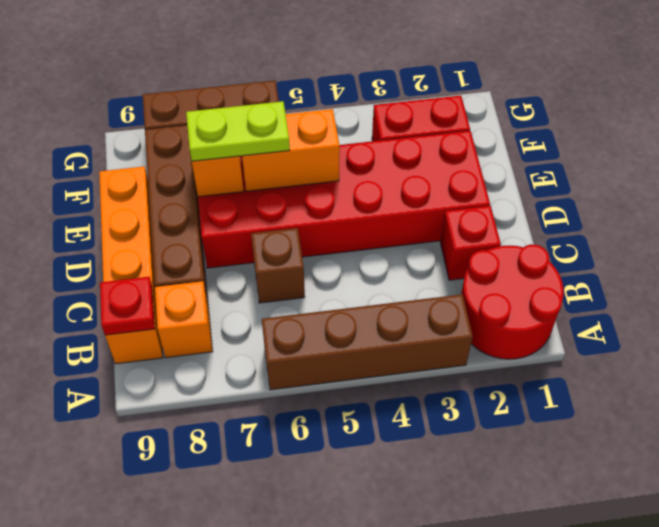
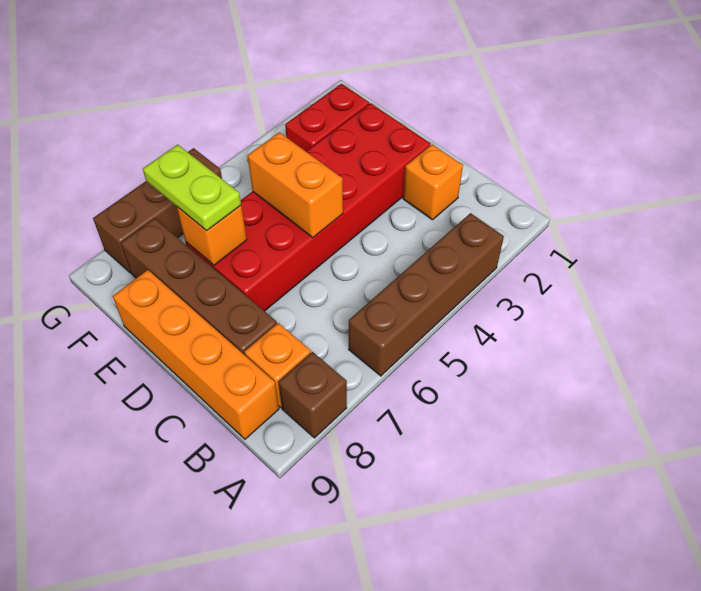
red 2x2 round brick [461,244,564,359] -> none
red 1x1 plate [100,277,155,335] -> none
red 1x1 brick [440,206,501,280] -> orange 1x1 brick [403,144,463,220]
brown 1x1 brick [251,228,305,303] -> brown 1x1 brick moved to [278,352,347,438]
orange 1x2 brick [242,109,340,191] -> orange 1x2 brick turned to [248,132,343,238]
lime 1x2 plate [186,101,290,161] -> lime 1x2 plate turned to [143,145,241,231]

